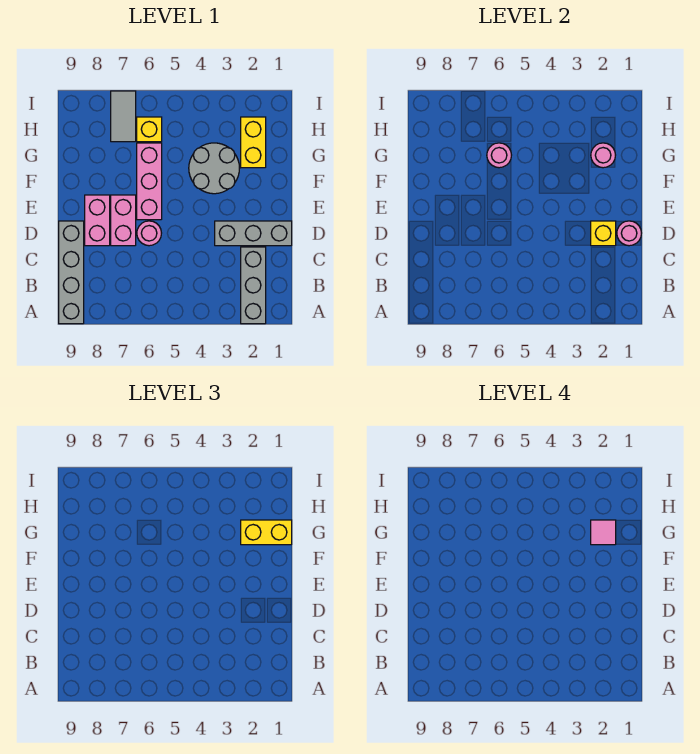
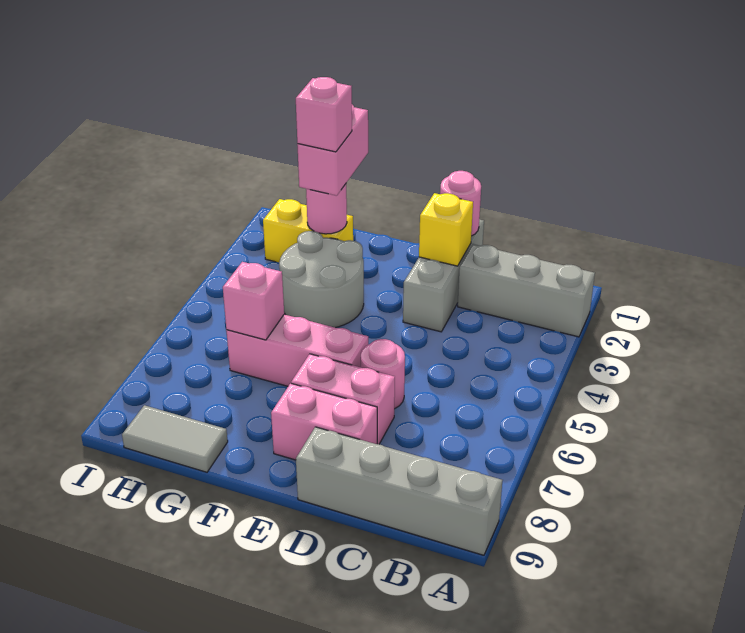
yellow 1x2 brick [241,520,292,545] -> pink 1x2 brick [297,105,368,196]
pink 1x1 tile [591,520,616,545] -> pink 1x1 brick [296,77,352,152]
pink 1x1 round brick [487,143,511,168] -> pink 1x1 brick [223,262,284,340]
yellow 1x1 brick [137,117,162,142] -> none
grey 1x2 tile [111,91,136,142] -> grey 1x2 tile moved to [122,405,228,472]

